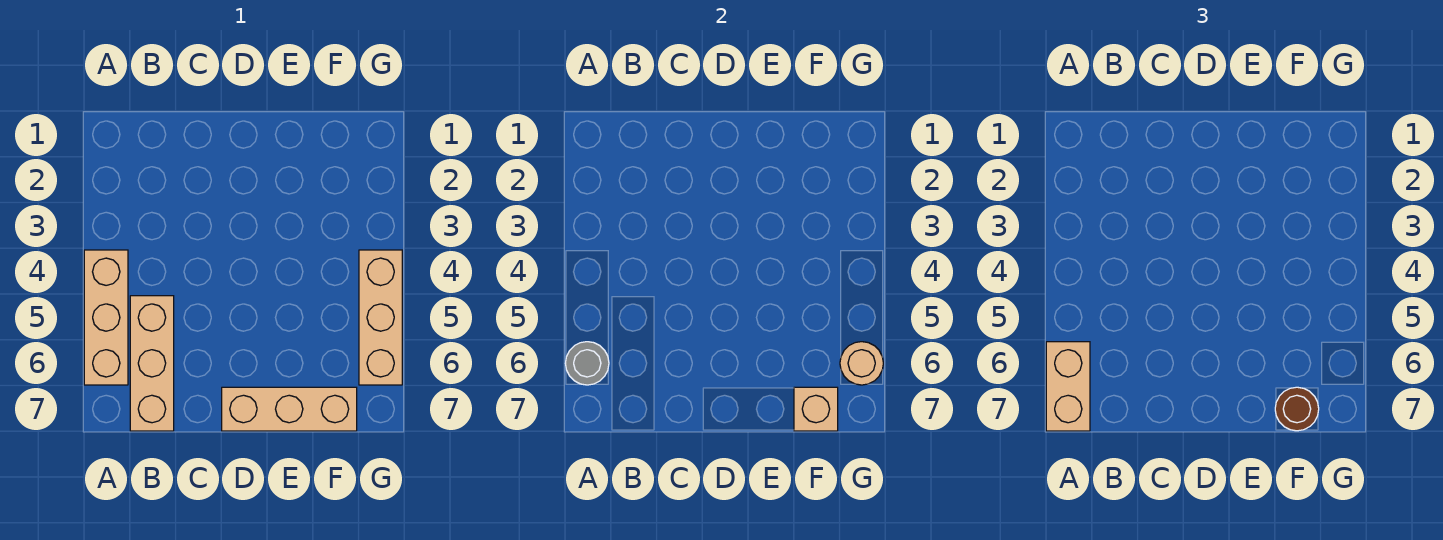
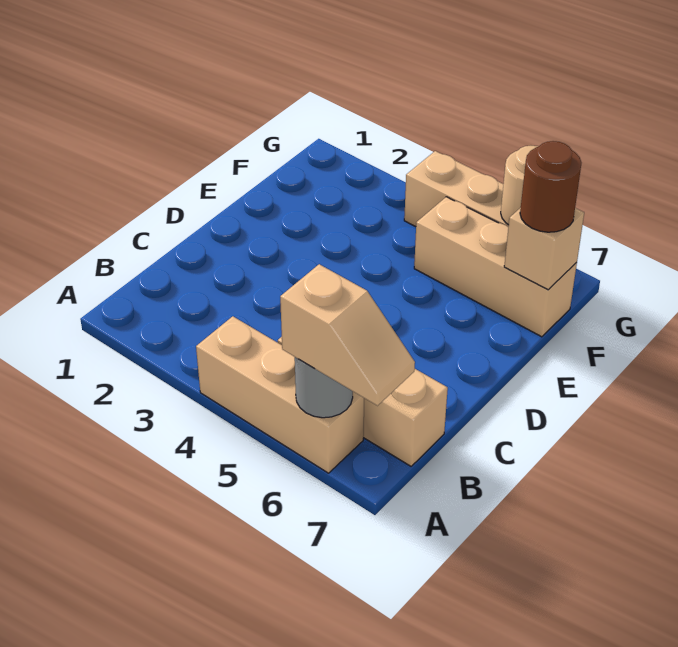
tan 1x2 brick [1046,342,1090,431] -> tan 1x2 slope [280,264,415,406]
tan 1x3 brick [222,387,357,431] -> tan 1x3 brick turned to [414,197,577,337]

